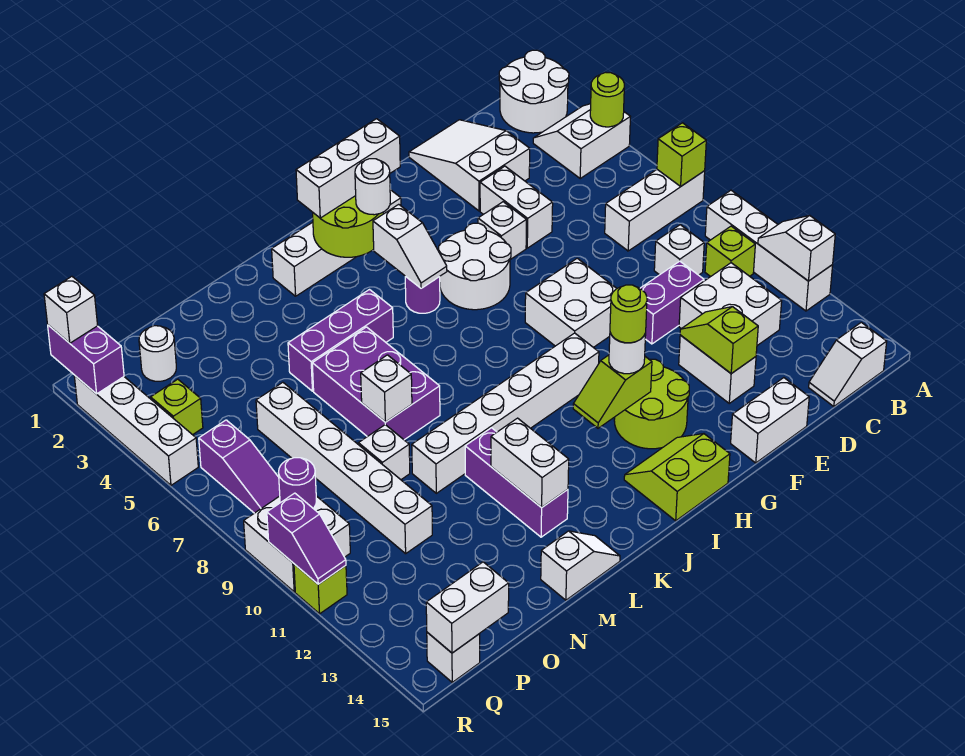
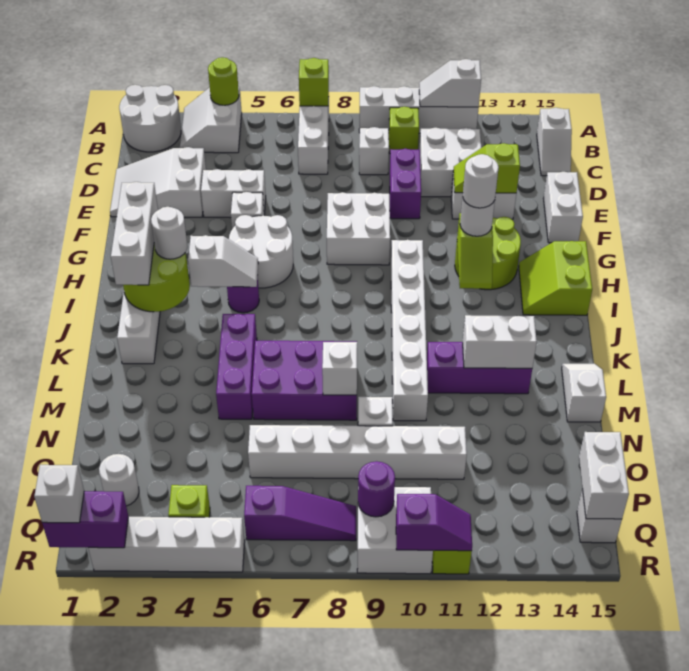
lime 1x1 round brick [610,285,647,343] -> white 1x1 round brick [463,154,499,208]

